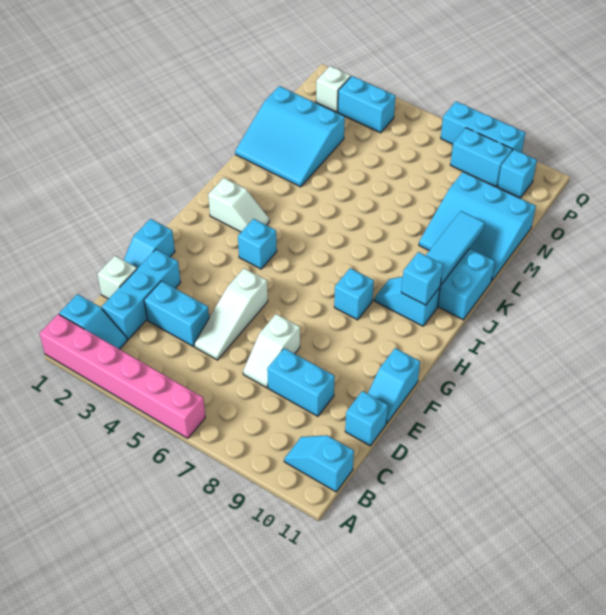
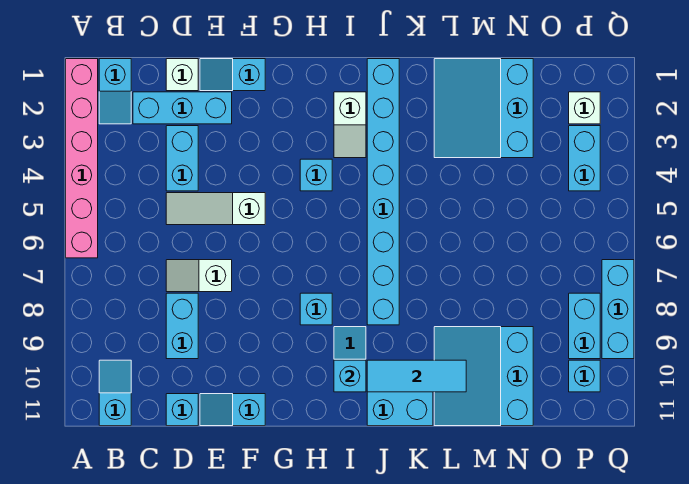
none -> cyan 1x8 brick [367,59,399,325]

